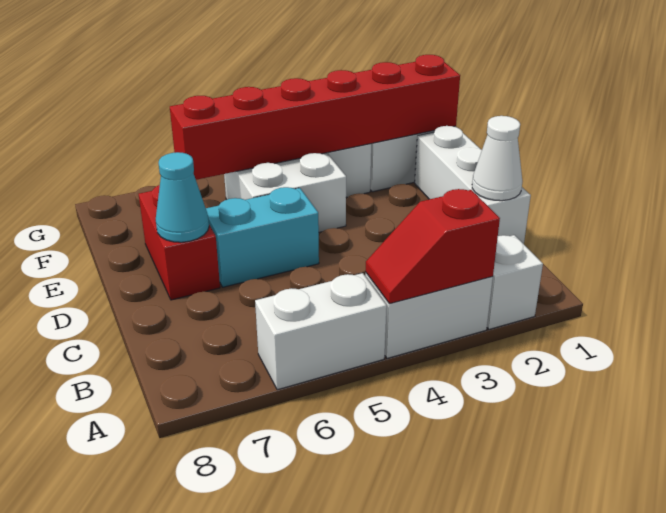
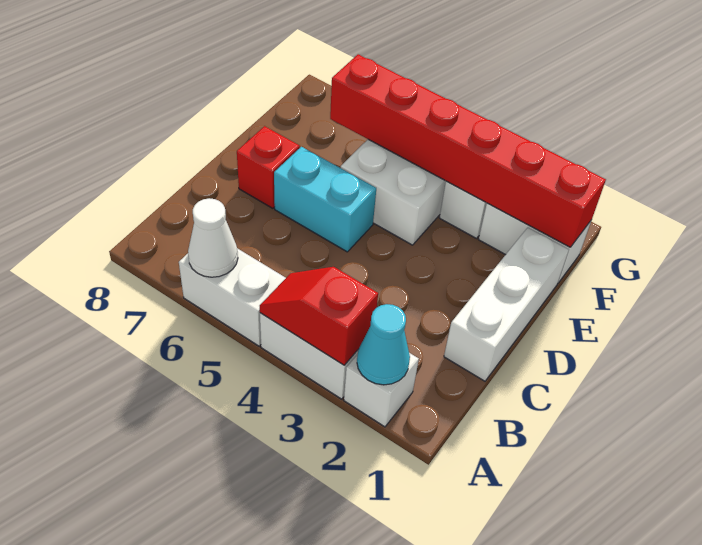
white 1x1 cone [472,116,523,201] -> white 1x1 cone moved to [188,198,238,277]
red 1x2 brick [139,185,220,300] -> red 1x1 brick [237,126,300,208]
cyan 1x1 cone [156,152,209,242] -> cyan 1x1 cone moved to [357,304,410,385]

